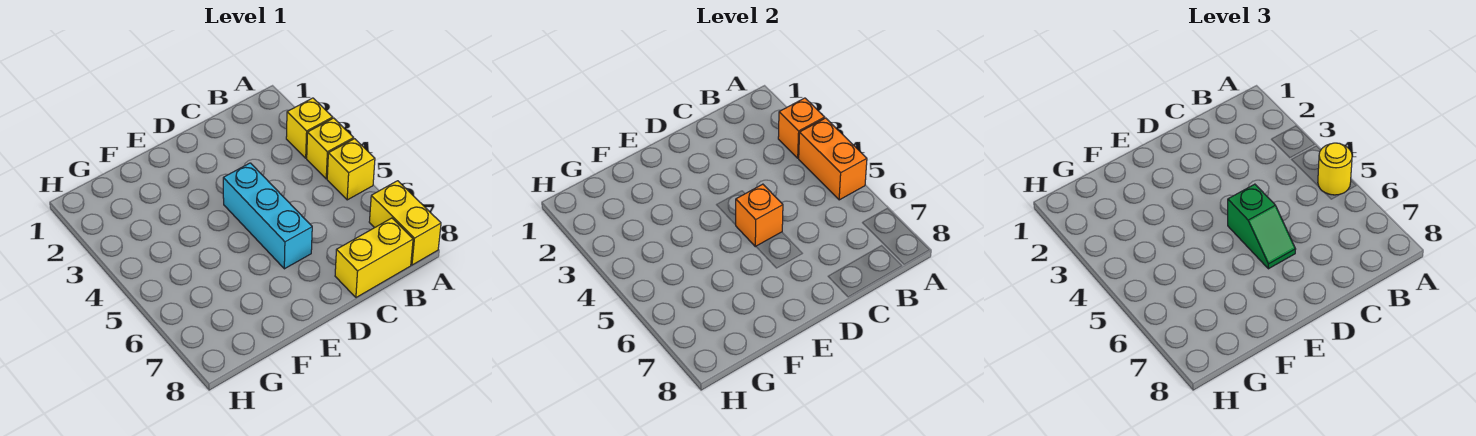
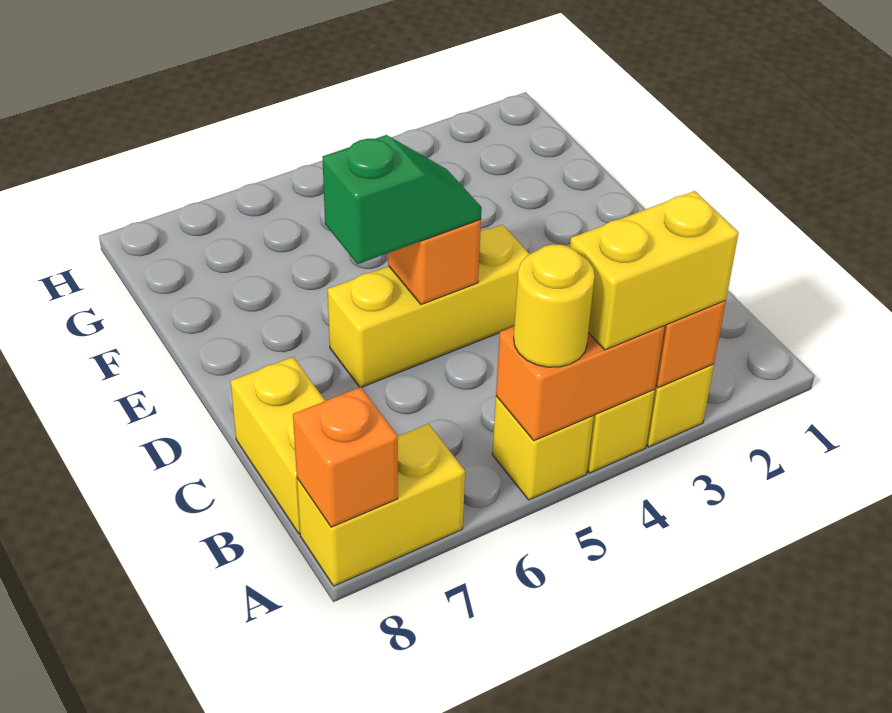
none -> yellow 1x2 brick [570,191,739,350]
none -> orange 1x1 brick [293,387,398,527]
cyan 1x3 brick [223,163,312,269] -> yellow 1x3 brick [328,225,529,387]
green 1x2 slope [1228,184,1296,269] -> green 1x2 slope turned to [323,135,482,264]

